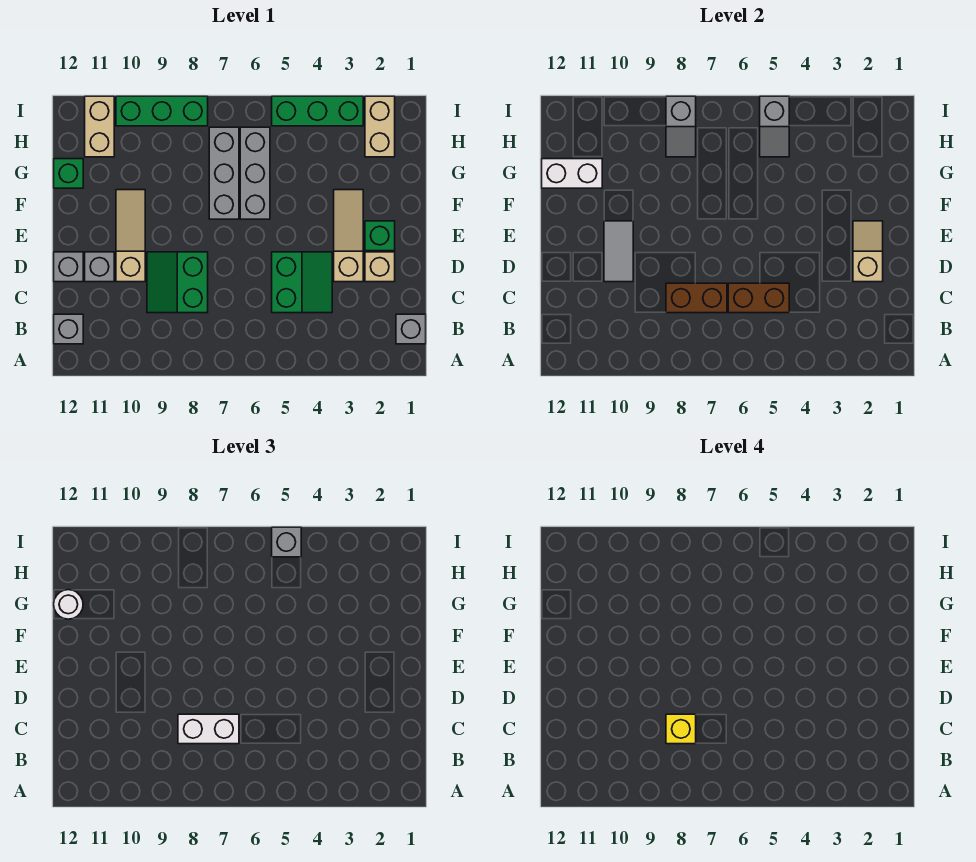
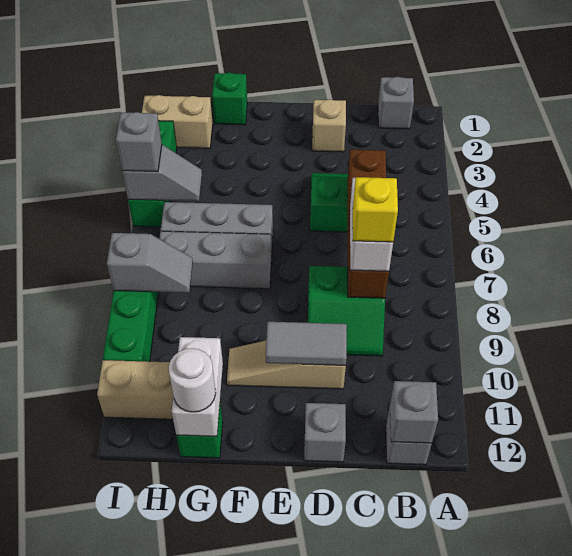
tan 1x2 slope [853,221,883,282] -> none
tan 1x3 slope [334,190,363,282] -> none
grey 1x1 brick [85,252,114,282] -> grey 1x1 brick moved to [390,381,438,443]
green 1x1 brick [365,221,395,251] -> green 1x1 brick moved to [212,73,247,125]

